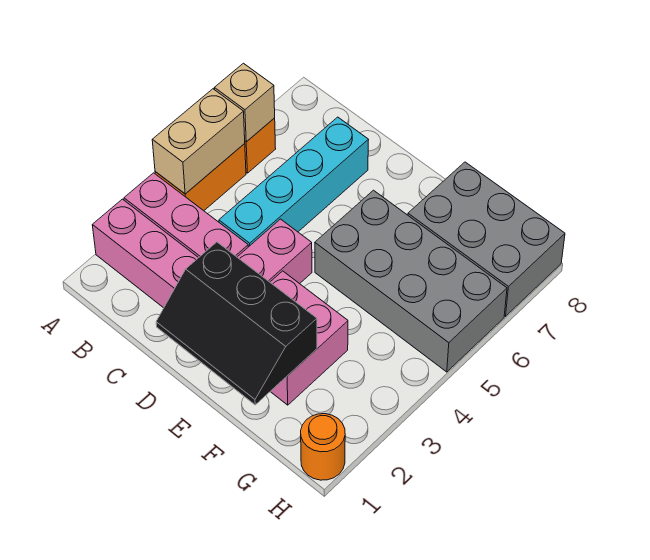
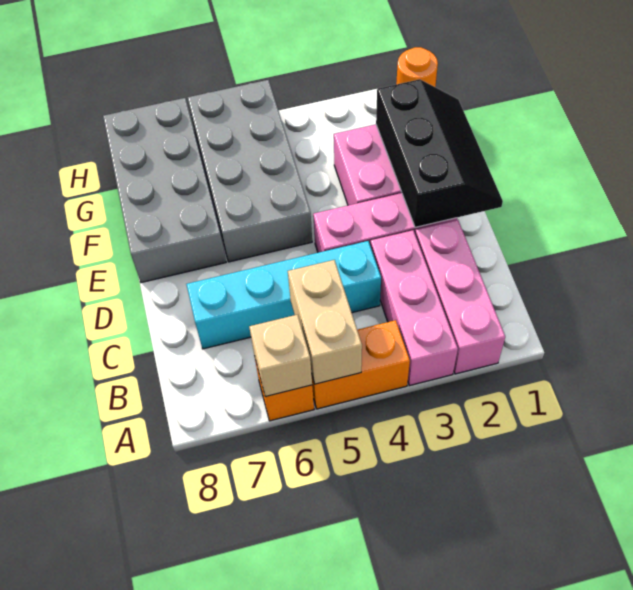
tan 1x2 brick [152,89,245,194] -> tan 1x2 brick turned to [288,260,362,384]
grey 2x3 brick [408,162,565,316] -> grey 2x4 brick [103,98,226,283]

